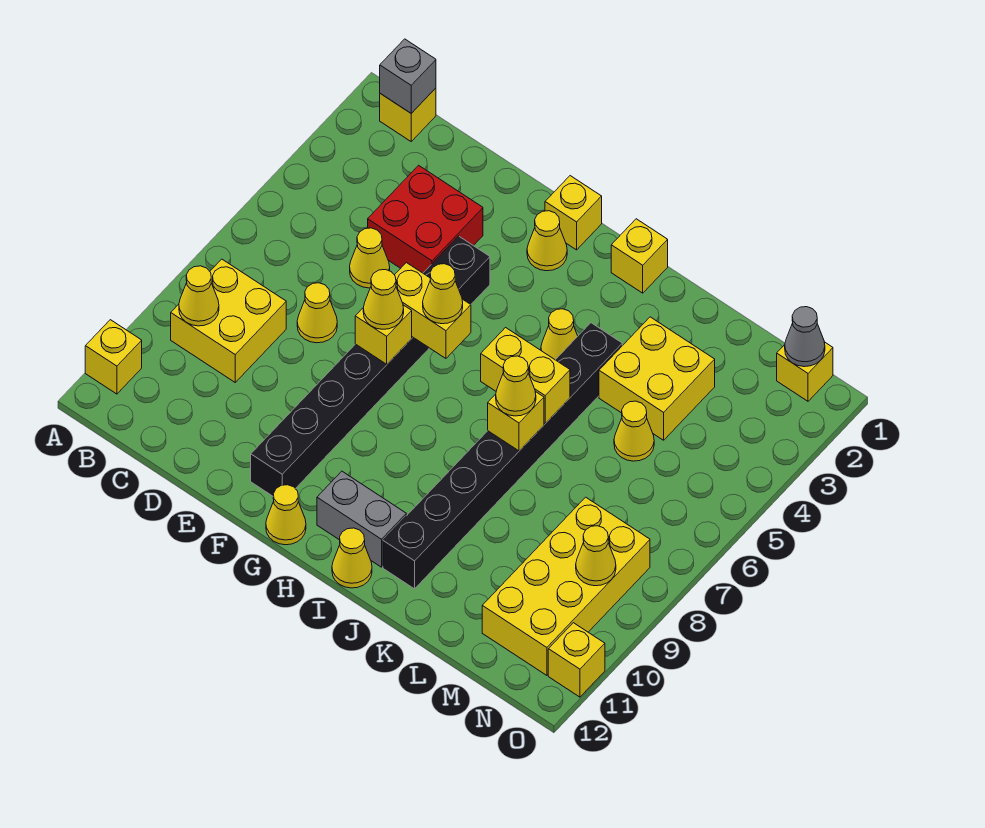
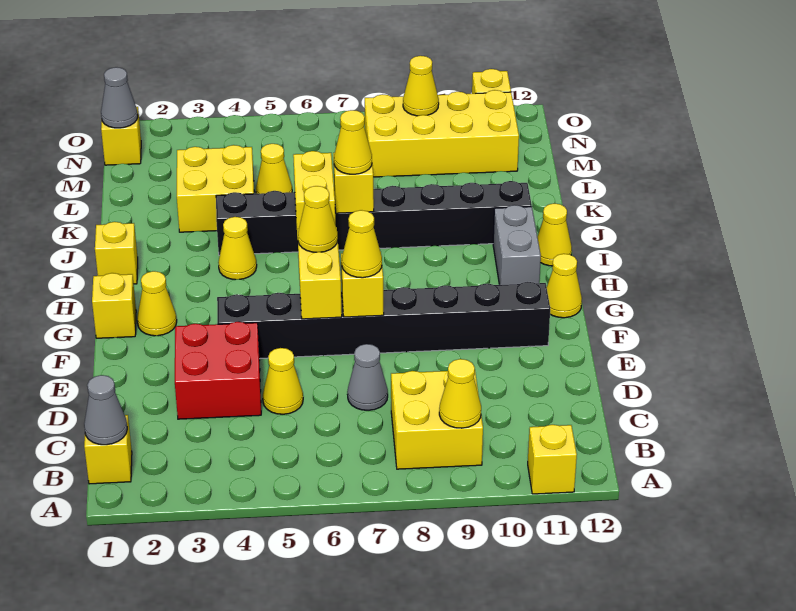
grey 1x1 brick [380,39,436,113] -> grey 1x1 cone [84,375,127,445]
yellow 1x1 cone [297,283,337,343] -> grey 1x1 cone [347,344,388,410]

